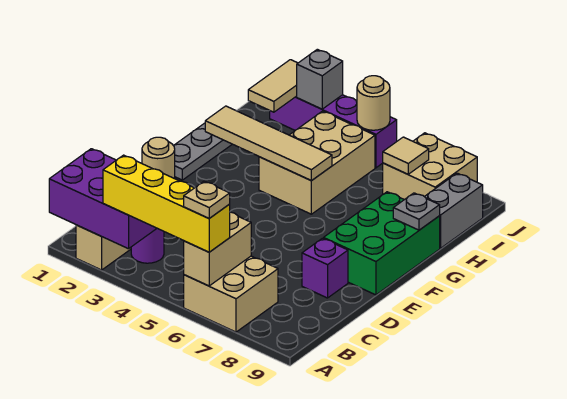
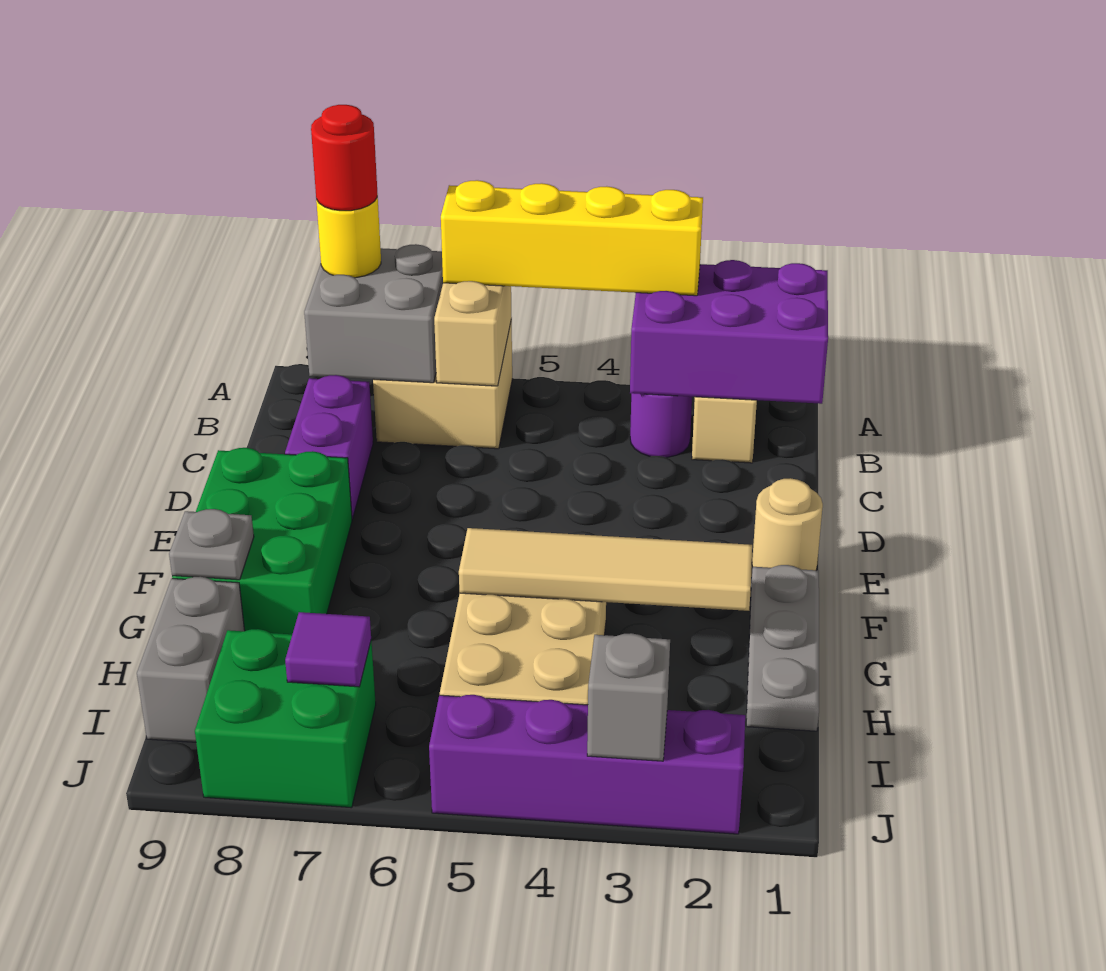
tan 1x1 plate [184,181,230,218] -> none
none -> grey 2x2 brick [304,244,443,383]
none -> yellow 1x1 round brick [316,194,381,278]
none -> red 1x1 round brick [311,105,377,211]
purple 1x1 brick [302,238,348,298] -> purple 1x2 brick [285,375,373,519]
tan 1x2 tile [248,60,298,112] -> none
tan 2x2 brick [383,133,477,200] -> green 2x2 brick [195,629,376,808]
tan 1x1 tile [383,137,429,174] -> purple 1x1 tile [285,612,371,687]
tan 1x1 round brick [357,76,390,130] -> none

